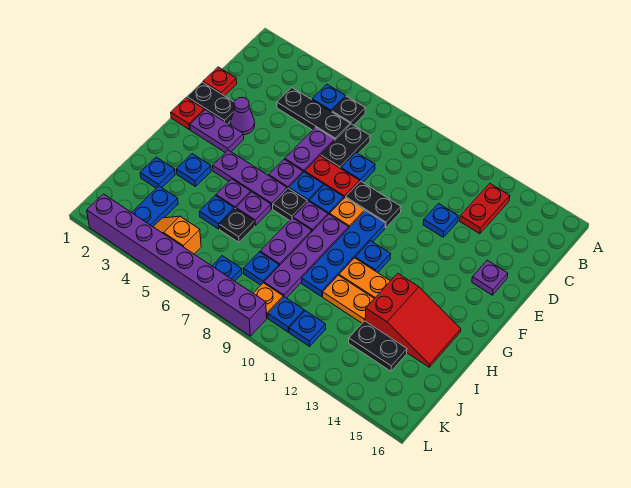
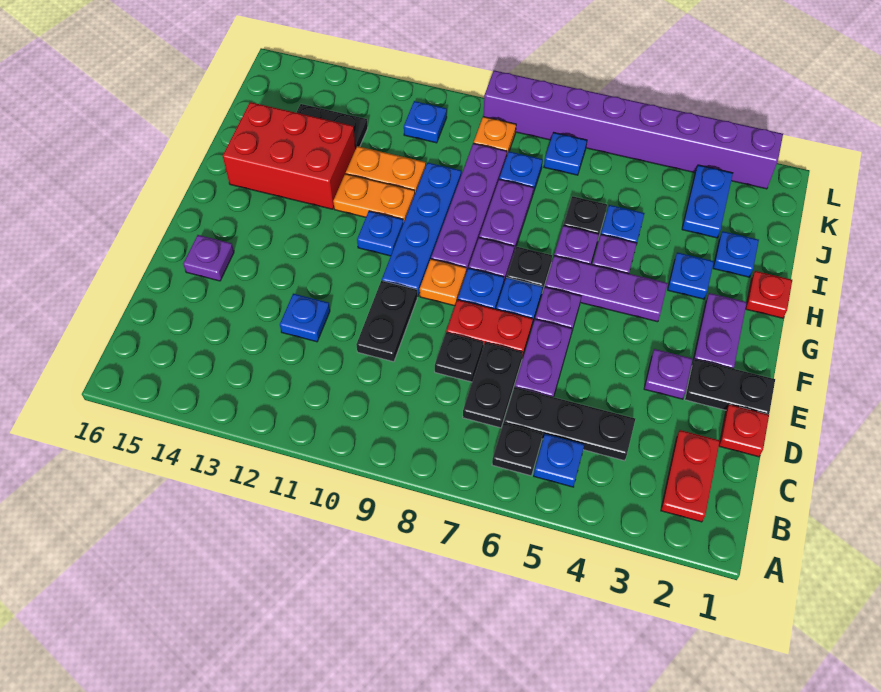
red 1x2 plate [460,184,510,234] -> red 1x2 plate moved to [661,430,720,522]
blue 1x1 plate [341,152,375,182] -> black 1x1 plate [435,333,483,382]
purple 1x1 cone [231,97,255,135] -> purple 1x1 plate [644,349,693,399]
black 1x2 plate [346,181,401,228] -> black 1x2 plate turned to [356,281,417,362]
red 1x1 plate [171,98,204,129] -> red 1x1 plate moved to [746,271,792,318]
purple 1x2 plate [190,110,244,153] -> purple 1x2 plate turned to [693,293,747,369]
red 2x3 slope [365,273,461,367] -> red 2x3 brick [223,102,356,209]
orange 1x2 slope [153,216,201,254] -> none
blue 1x1 plate [268,297,304,332] -> none

